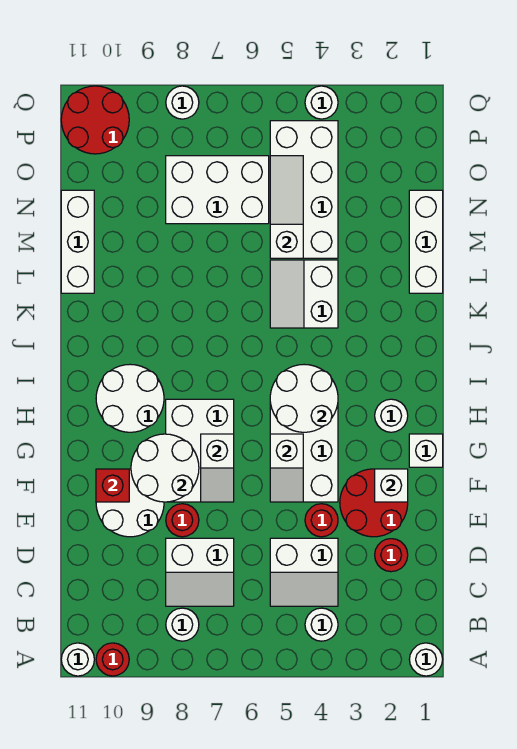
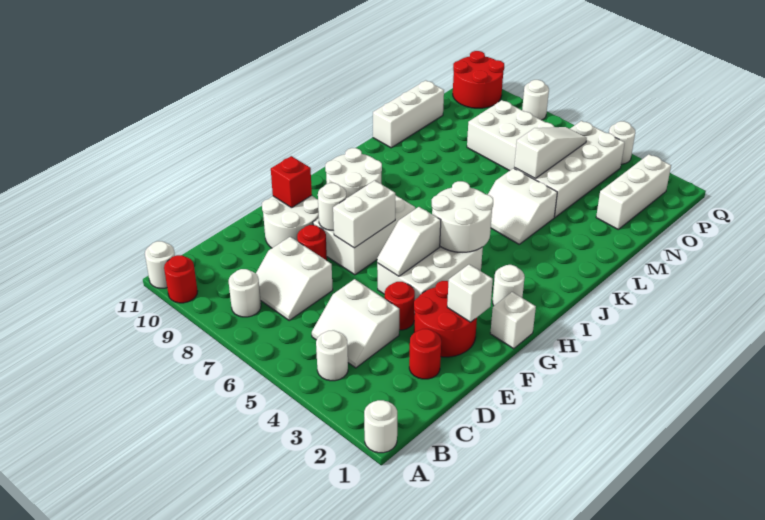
white 1x2 slope [201,434,234,502] -> white 1x2 brick [333,180,395,248]
white 2x2 round brick [131,434,199,502] -> white 1x1 round brick [318,183,347,230]
white 2x2 slope [270,260,338,328] -> white 2x2 slope turned to [488,168,557,244]
white 1x3 brick [409,190,443,293] -> white 1x3 brick moved to [596,154,671,229]

